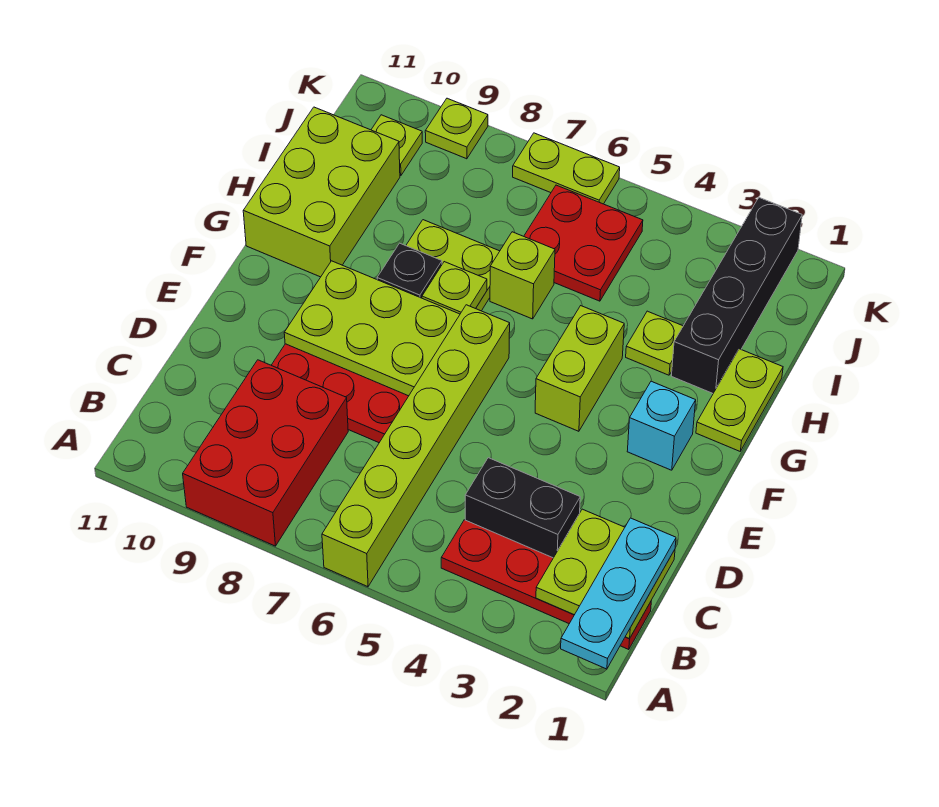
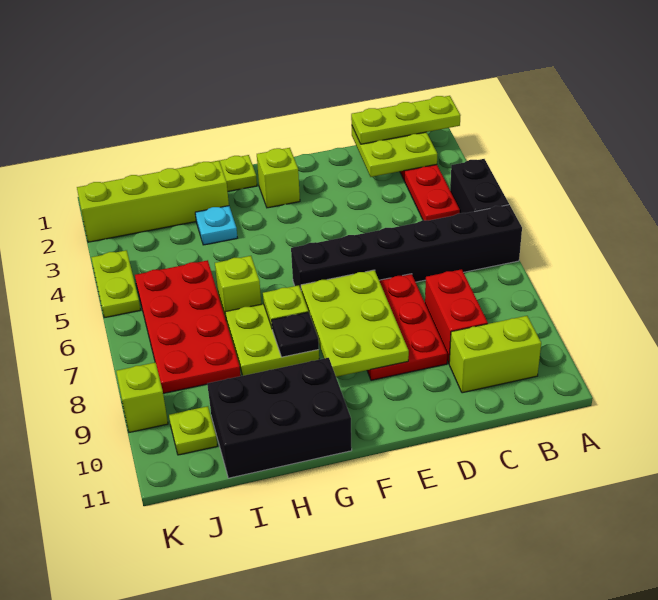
cyan 1x3 plate [561,518,676,669] -> lime 1x3 plate [351,96,461,144]
lime 1x6 brick [322,305,510,587] -> black 1x6 brick [291,205,522,289]
red 2x3 brick [183,360,348,546] -> red 1x2 brick [425,269,488,363]
black 1x2 brick [465,458,580,558] -> black 1x2 brick moved to [450,159,509,213]
cyan 1x1 brick [627,381,696,470] -> lime 1x1 brick [257,148,300,208]
lime 1x2 brick [535,306,624,431] -> lime 1x2 brick moved to [449,316,541,393]
lime 2x3 brick [243,107,400,277] -> black 2x3 brick [207,358,352,478]
black 1x4 brick [672,198,802,393] -> lime 1x4 brick [77,161,229,242]
lime 1x1 plate [626,311,683,375] -> cyan 1x1 plate [195,206,237,245]
red 2x2 plate [524,185,643,301] -> red 2x4 plate [135,260,241,393]
lime 1x2 plate [513,133,620,204] -> lime 1x2 plate moved to [91,250,140,318]
lime 1x1 plate [425,98,488,159] -> lime 1x1 brick [116,362,168,432]

